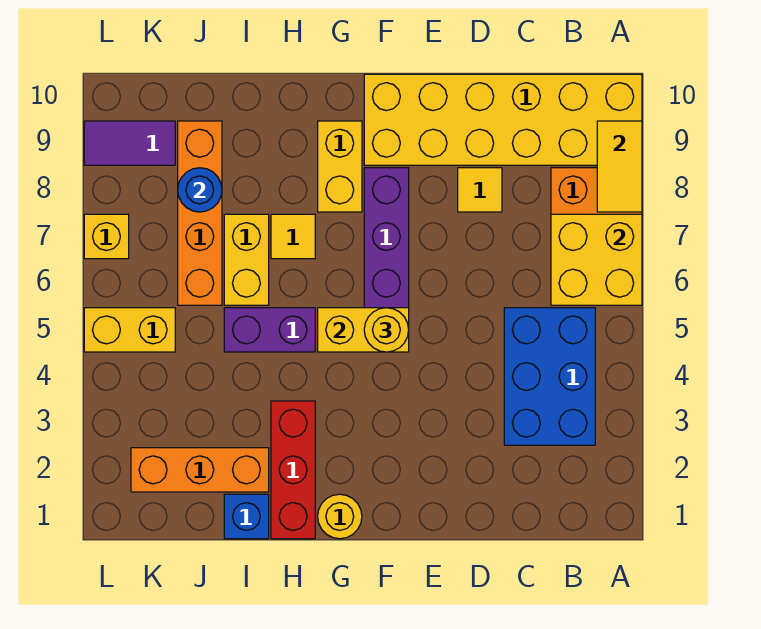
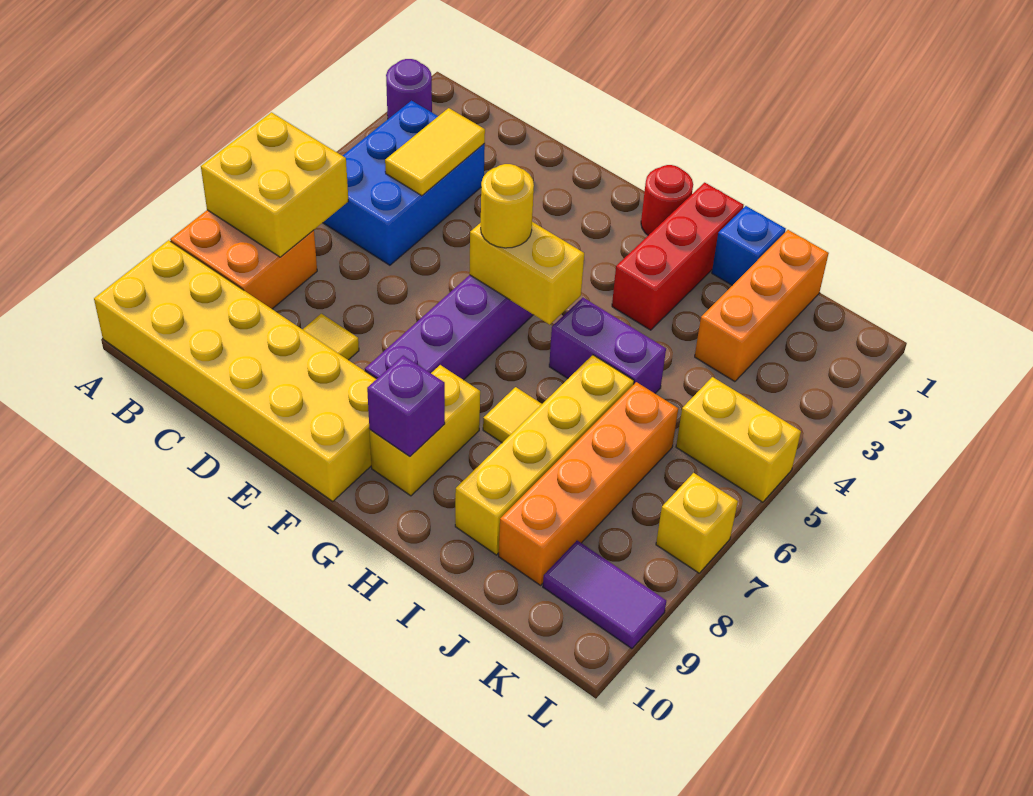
none -> purple 1x1 round brick [386,59,432,119]
yellow 1x2 tile [597,121,642,212] -> yellow 1x2 tile moved to [385,108,485,196]
yellow 1x1 round brick [318,494,362,539] -> red 1x1 round brick [641,165,693,235]
none -> purple 1x1 brick [367,355,445,456]
orange 1x3 brick [131,448,269,492] -> orange 1x3 brick turned to [695,230,829,382]
yellow 1x2 brick [224,214,269,305] -> yellow 1x4 brick [455,355,634,555]
blue 1x1 round brick [178,168,222,212] -> none

